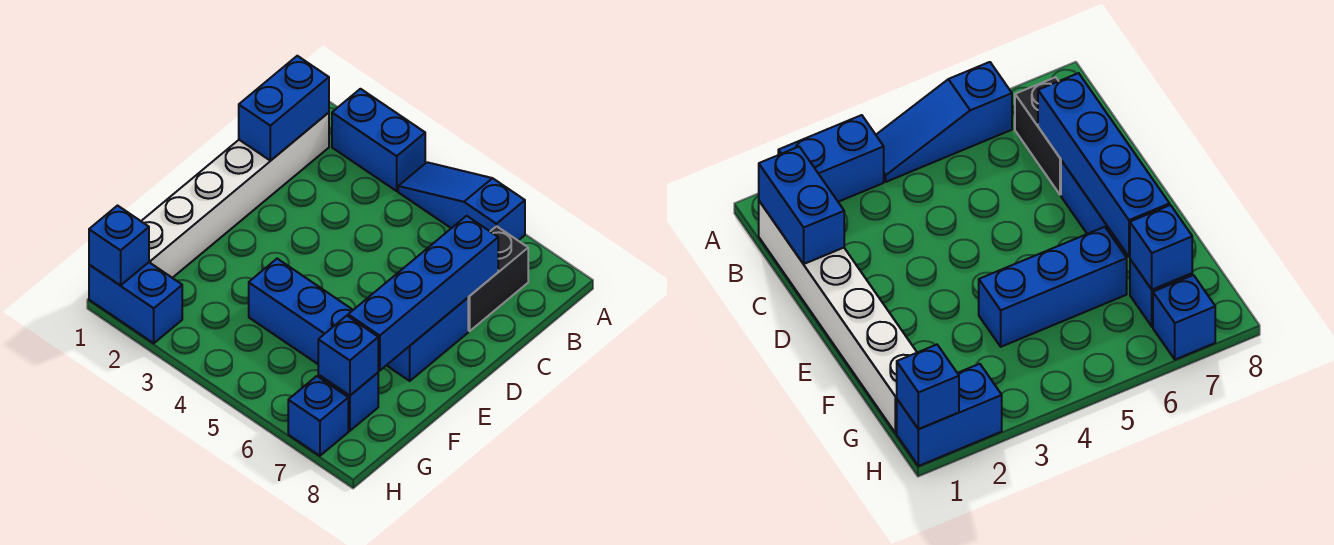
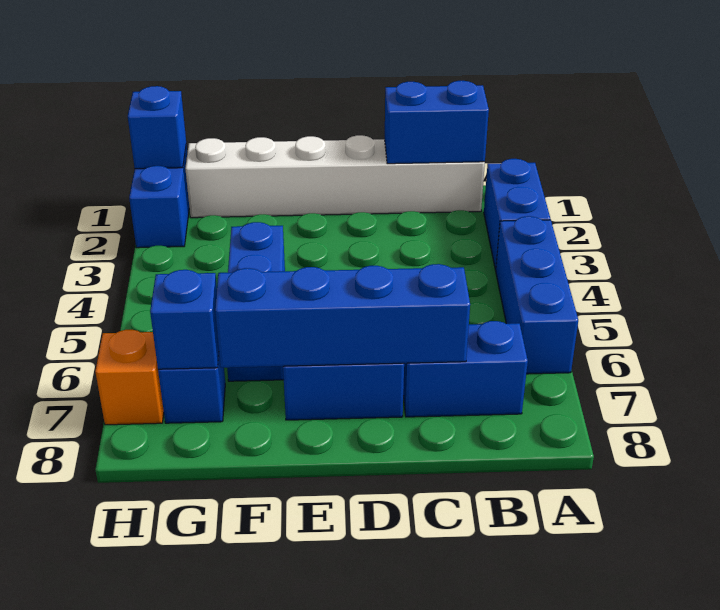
blue 1x3 slope [398,162,525,241] -> blue 1x3 brick [496,216,578,374]
black 1x2 brick [468,226,528,331] -> blue 1x2 brick [403,321,528,417]
blue 1x1 brick [288,376,348,456] -> orange 1x1 brick [95,330,164,425]

